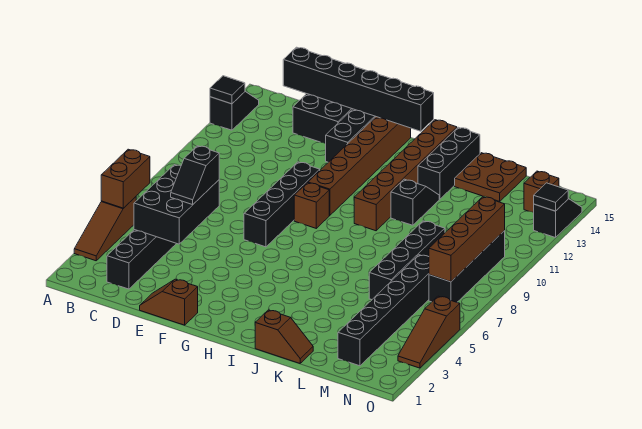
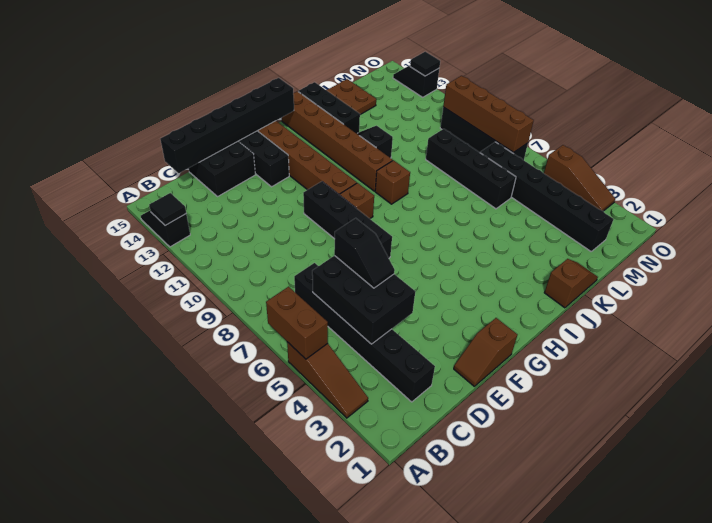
brown 1x1 brick [524,171,559,213] -> brown 1x1 brick moved to [375,160,410,204]

